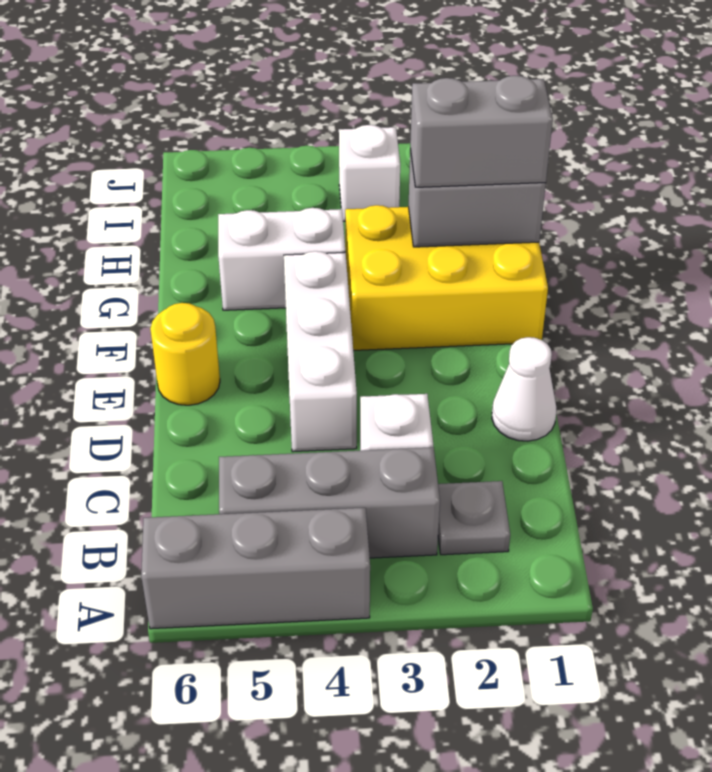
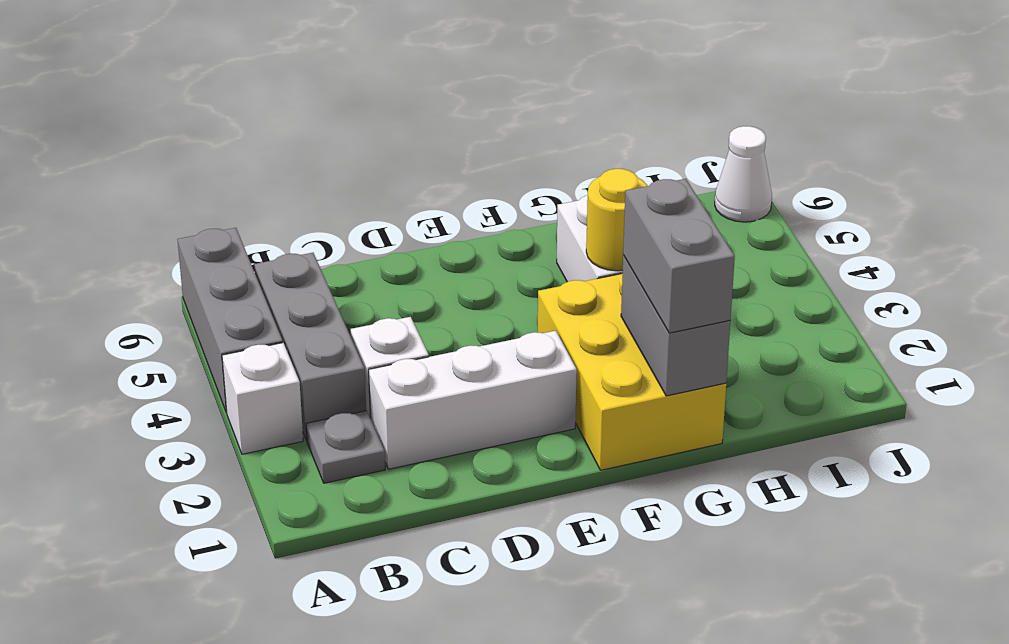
white 1x1 cone [492,337,556,441] -> white 1x1 cone moved to [715,126,772,222]
white 1x3 brick [284,251,357,452] -> white 1x3 brick moved to [369,331,577,469]
yellow 1x1 round brick [150,303,220,405] -> yellow 1x1 round brick moved to [586,169,648,271]
white 1x1 brick [339,125,400,221] -> white 1x1 brick moved to [222,343,303,454]

